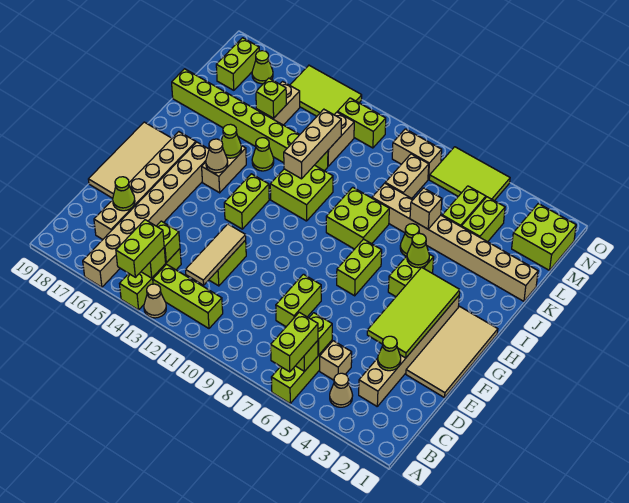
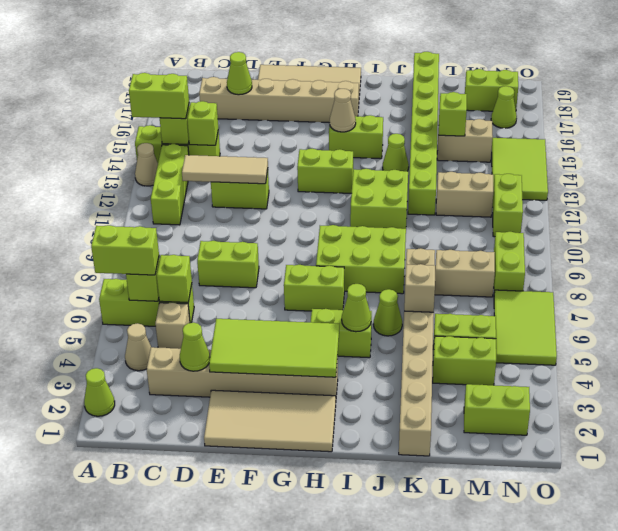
tan 1x8 brick [83,142,209,287] -> none
tan 1x2 brick [202,145,246,193] -> lime 1x2 brick [329,115,383,159]
lime 2x2 brick [326,187,389,249] -> lime 2x3 brick [316,225,406,294]
lime 1x1 cone [221,124,241,158] -> lime 1x1 cone moved to [84,368,115,416]
tan 1x3 brick [284,109,341,179] -> none
lime 2x2 brick [512,204,576,270] -> lime 1x2 brick [464,384,530,435]
tan 1x2 brick [392,129,442,179] -> lime 1x2 brick [494,232,525,292]

